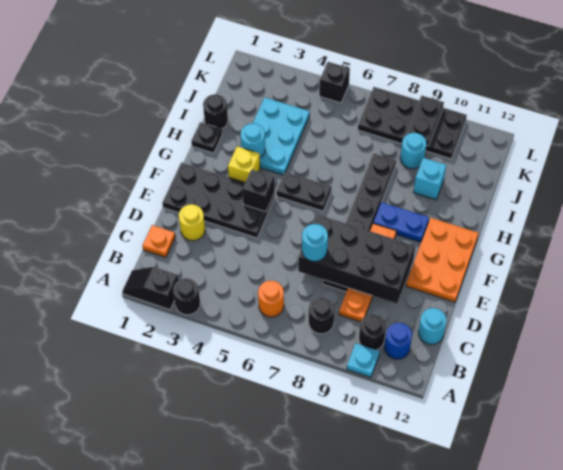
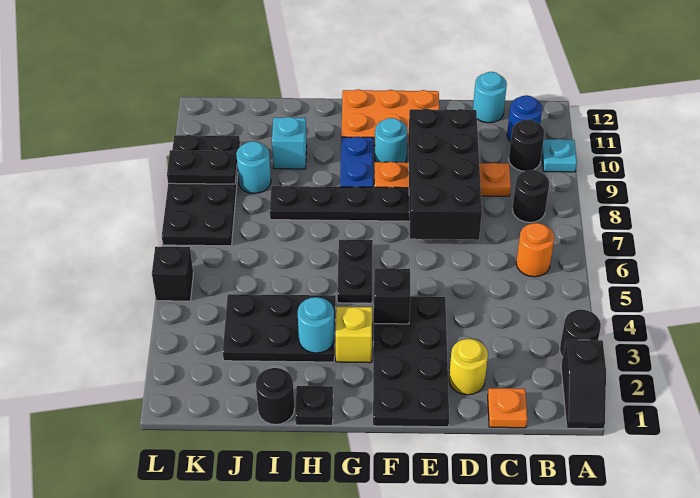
cyan 1x1 round brick [302,224,328,261] -> cyan 1x1 round brick moved to [375,118,408,162]
cyan 2x3 plate [253,97,310,175] -> black 2x3 plate [223,294,336,362]

